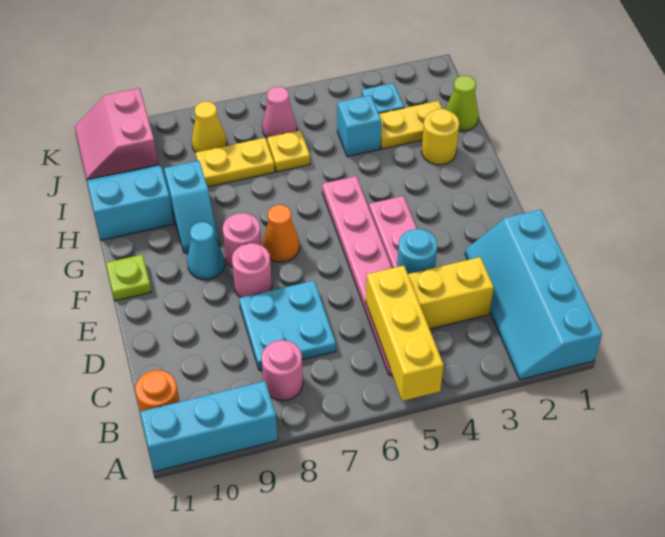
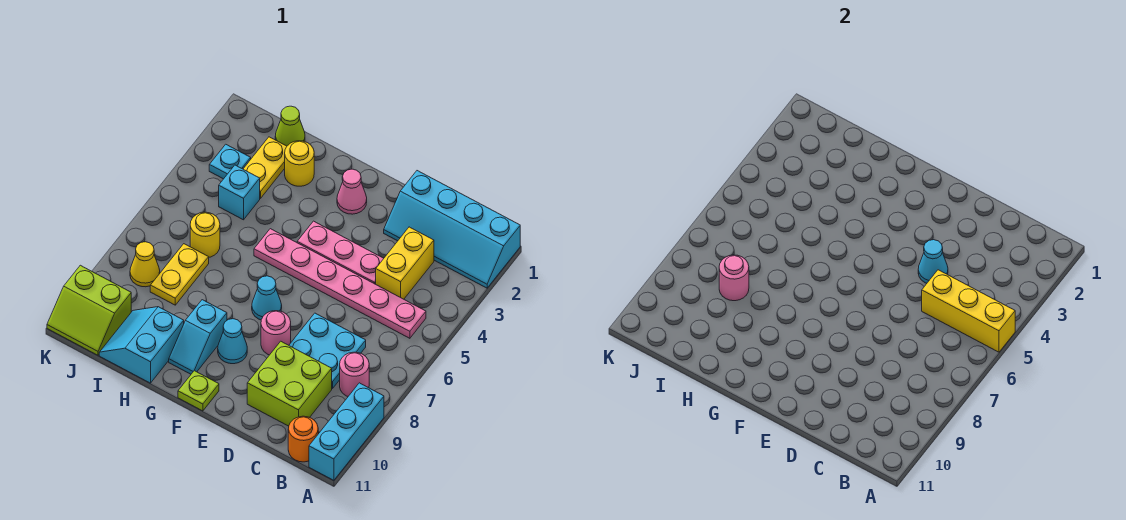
none -> lime 2x2 brick [247,341,332,426]
cyan 1x1 round brick [397,229,437,274] -> cyan 1x1 cone [918,240,948,283]
orange 1x1 cone [263,205,300,262] -> cyan 1x1 cone [252,276,282,320]
pink 1x1 round brick [223,213,261,268] -> pink 1x1 round brick moved to [719,255,749,301]
cyan 1x2 slope [164,161,220,253] -> cyan 1x2 slope turned to [169,300,227,374]
yellow 1x1 plate [267,130,310,172] -> yellow 1x1 round brick [190,212,220,257]
pink 1x1 cone [262,87,297,138] -> pink 1x1 cone moved to [337,169,367,214]
pink 2x2 slope [75,88,158,180] -> lime 2x2 slope [47,265,131,355]

